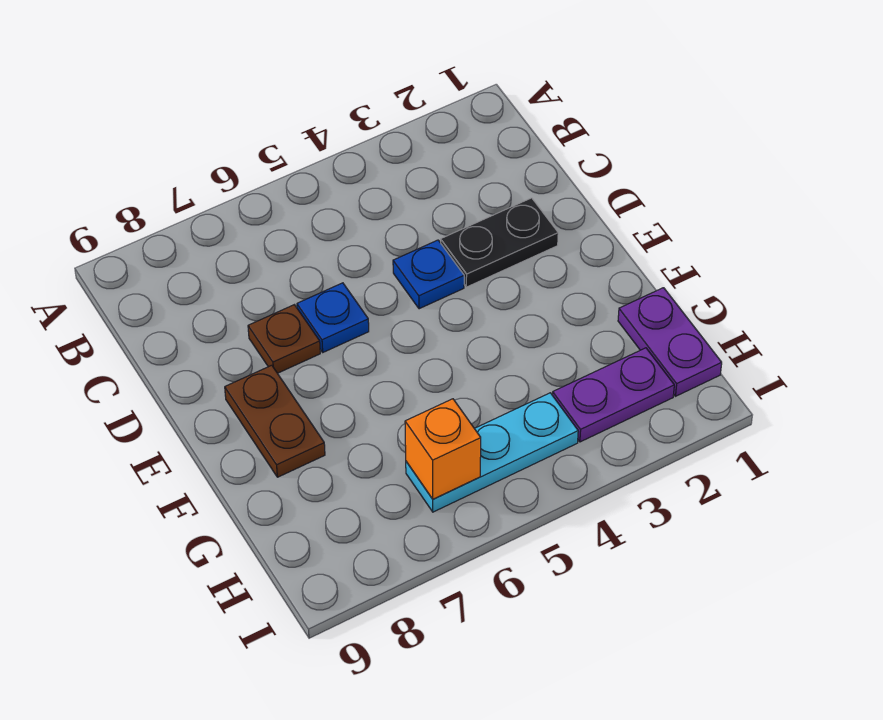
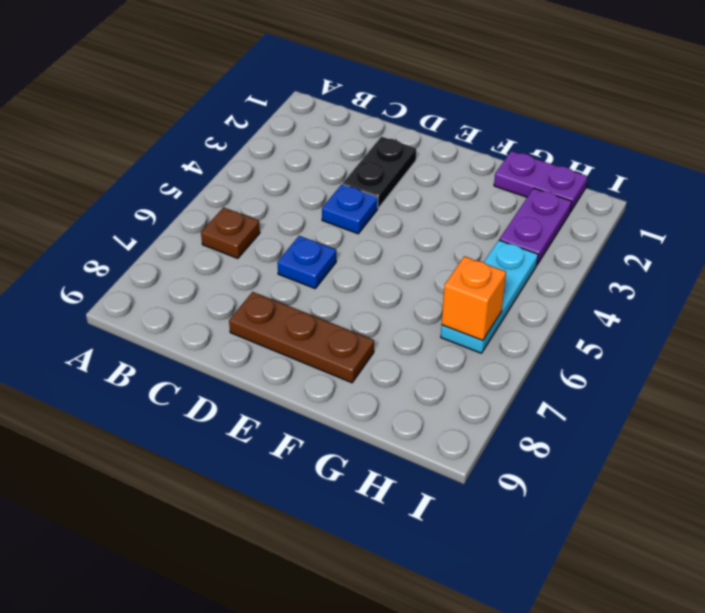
brown 1x1 plate [248,305,320,373] -> brown 1x1 plate moved to [201,207,260,258]
brown 1x2 plate [225,365,325,477] -> brown 1x3 plate [229,292,374,383]

